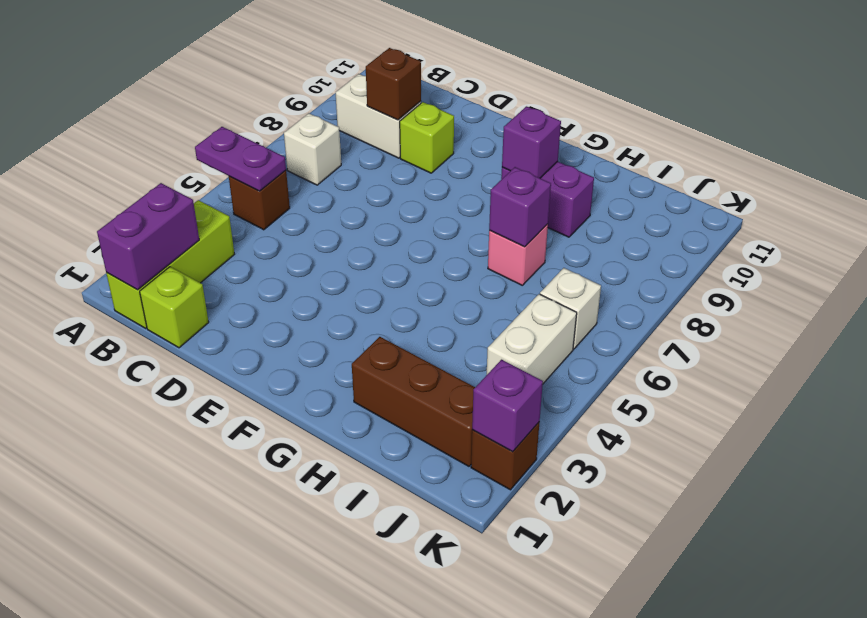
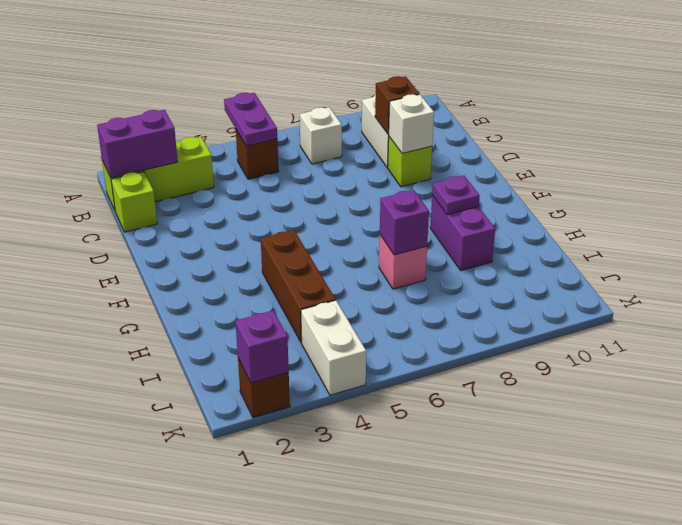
purple 1x1 brick [502,106,561,178] -> purple 1x1 plate [432,176,480,215]
brown 1x3 brick [352,337,475,466] -> brown 1x3 brick moved to [261,230,335,343]
white 1x2 brick [487,294,577,384] -> white 1x2 brick turned to [301,300,366,395]
white 1x1 brick [540,268,601,349] -> white 1x1 brick moved to [388,94,434,153]

